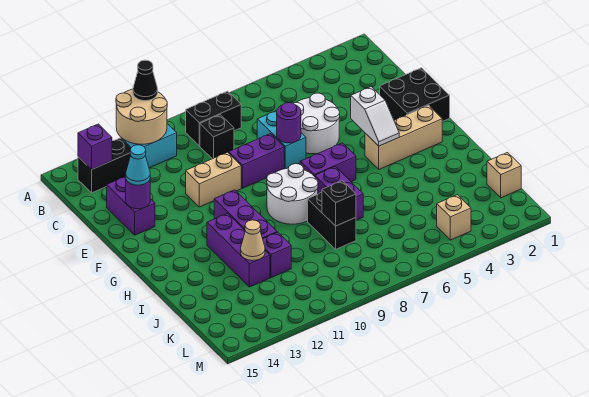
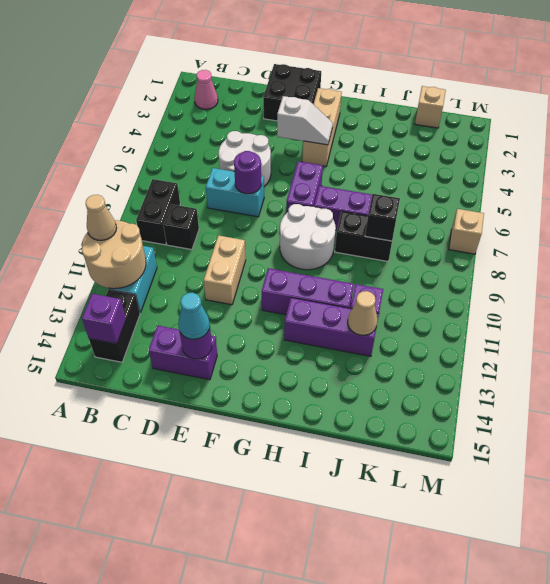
black 1x1 cone [133,60,158,101] -> tan 1x1 cone [86,195,116,240]
none -> pink 1x1 cone [194,70,218,109]
purple 1x2 brick [229,134,284,188] -> none
tan 1x1 brick [437,195,471,240] -> tan 1x1 brick moved to [449,209,484,254]

